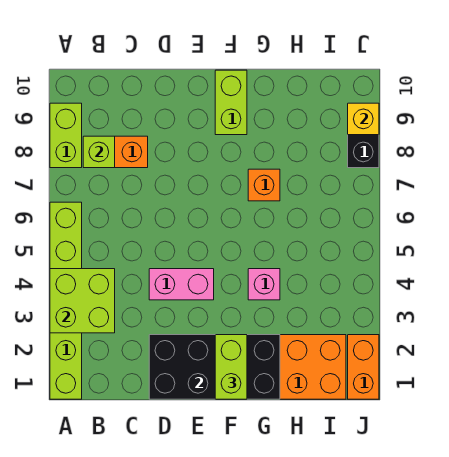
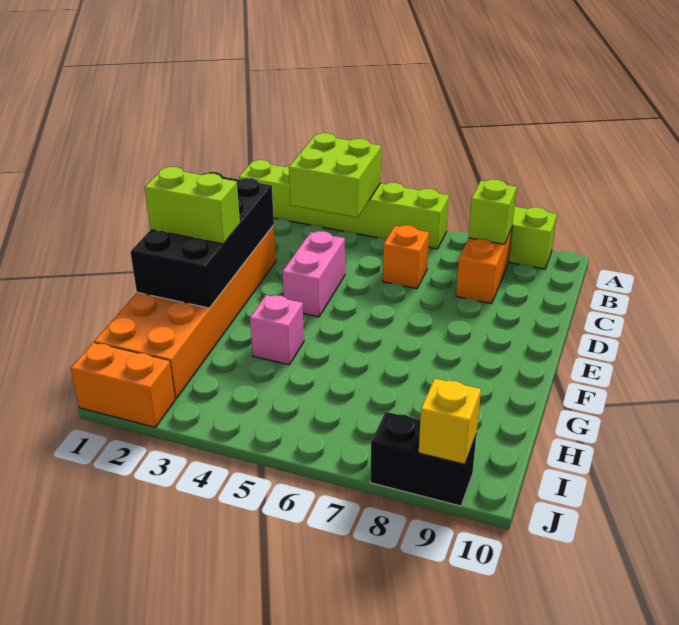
lime 1x2 brick [215,70,247,135] -> none
orange 1x1 brick [248,169,280,201] -> orange 1x1 brick moved to [383,225,429,289]

